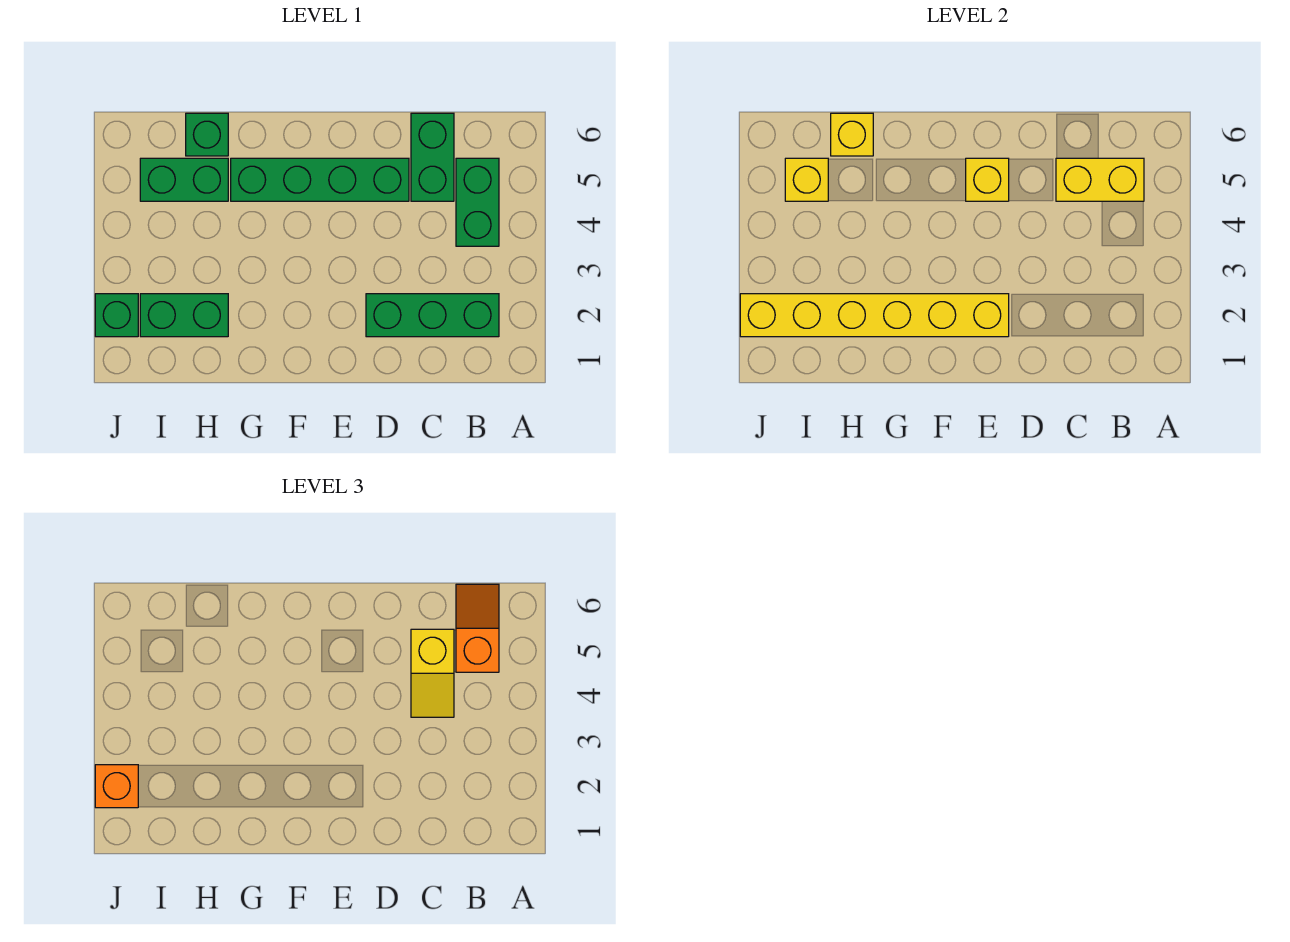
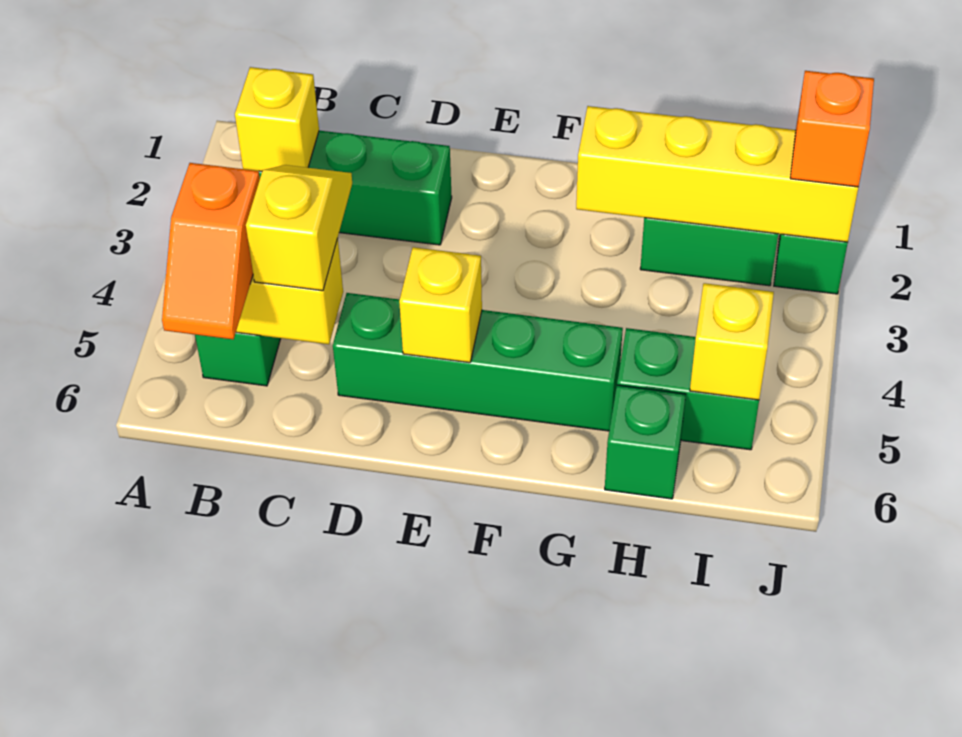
green 1x2 brick [411,113,454,201] -> none
yellow 1x6 brick [740,294,1009,337] -> yellow 1x4 brick [576,106,858,242]
yellow 1x1 brick [831,113,873,156] -> yellow 1x1 brick moved to [235,67,319,171]

